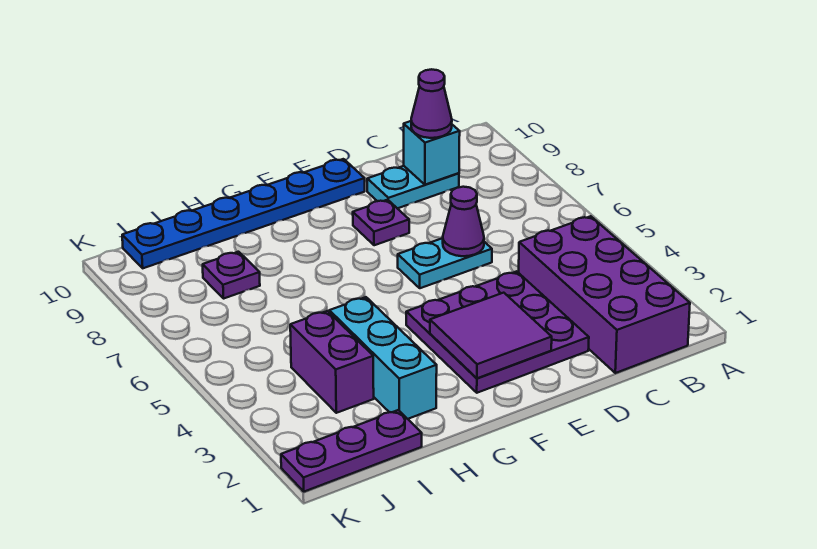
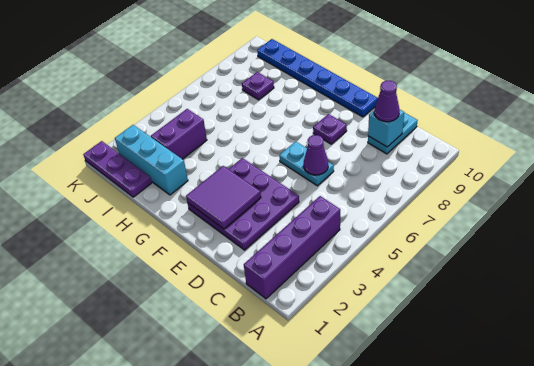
purple 2x4 brick [519,216,690,373] -> purple 1x4 brick [244,196,340,299]
cyan 1x2 plate [367,166,459,208] -> cyan 1x2 plate turned to [368,113,418,154]
cyan 1x3 brick [329,297,437,419] -> cyan 1x3 brick turned to [115,125,188,195]

